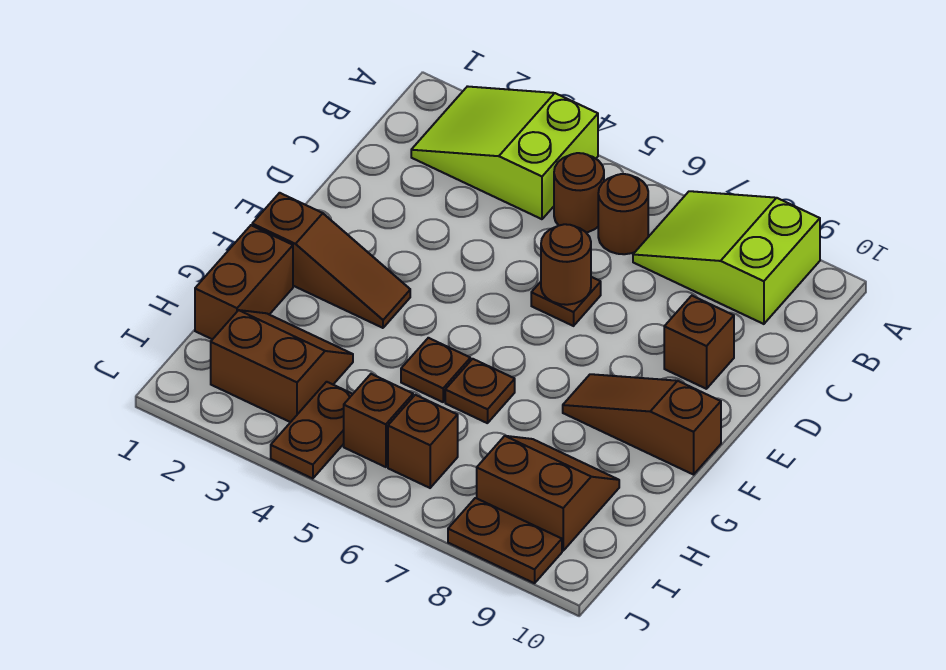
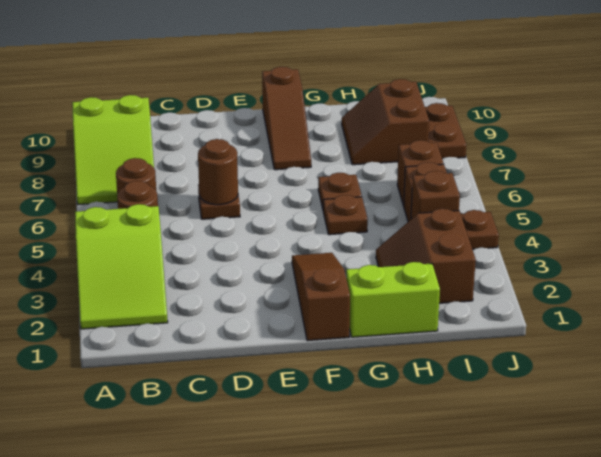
brown 1x1 brick [664,296,734,389] -> brown 1x1 brick moved to [411,171,460,218]
brown 1x2 brick [195,225,293,339] -> lime 1x2 brick [346,262,440,337]

